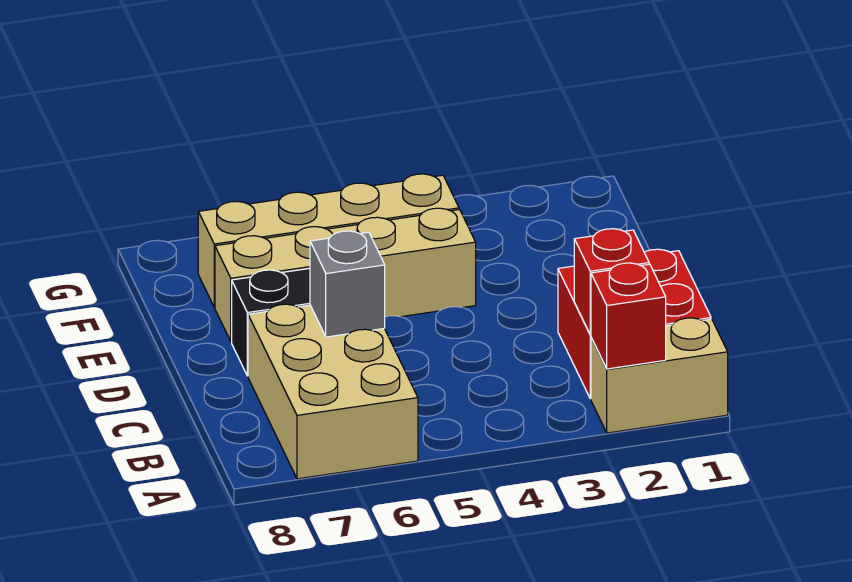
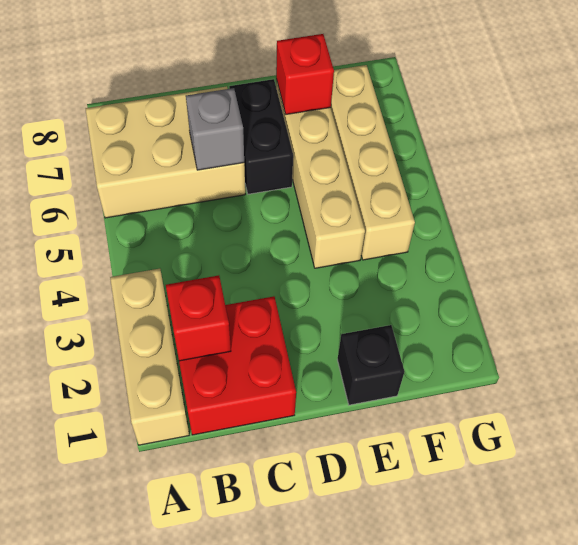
tan 1x2 brick [591,318,728,433] -> tan 1x3 brick [110,269,189,445]
red 1x1 brick [591,263,666,369] -> red 1x1 brick moved to [276,34,334,114]
none -> black 1x1 brick [337,325,404,405]

